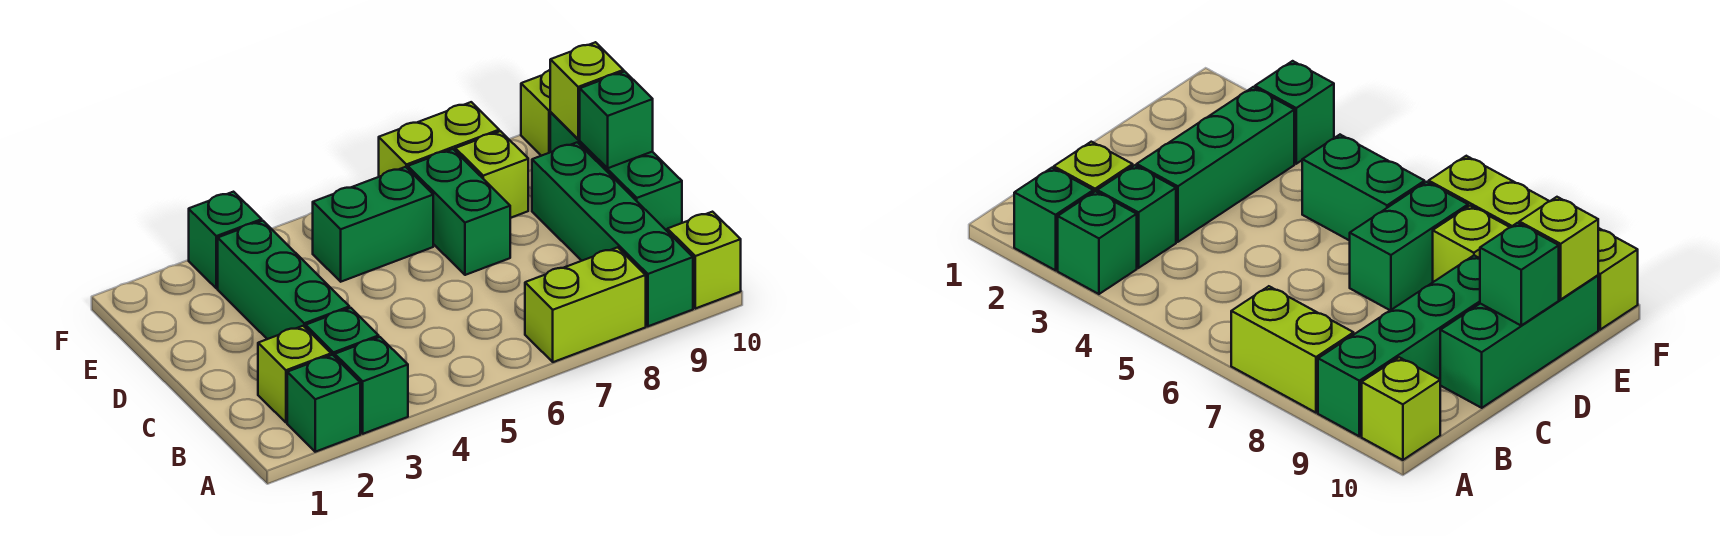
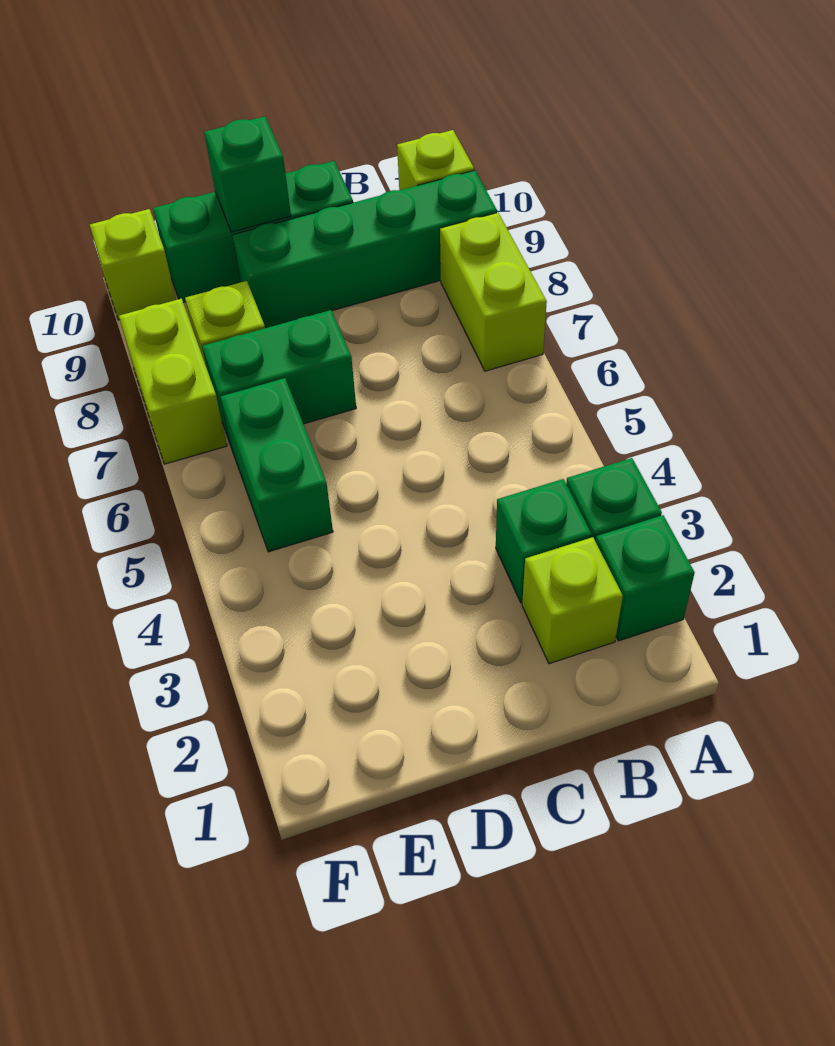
green 1x3 brick [218,221,349,339] -> none
lime 1x1 brick [550,42,624,139] -> none
green 1x1 brick [189,192,262,288] -> none

